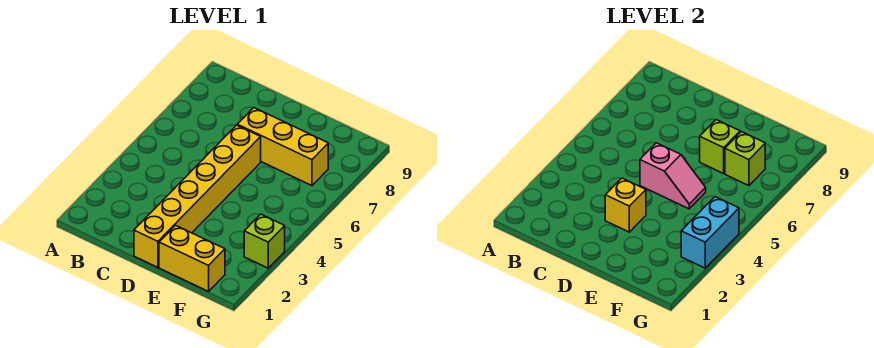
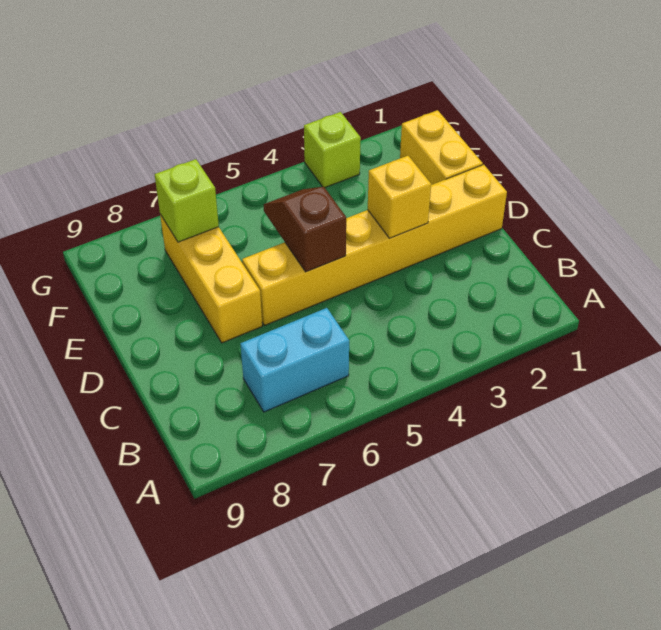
pink 1x2 slope [640,143,706,209] -> brown 1x2 slope [264,187,346,272]
lime 1x1 brick [700,120,740,174] -> none
cyan 1x2 brick [681,197,739,268] -> cyan 1x2 brick moved to [240,308,349,412]

